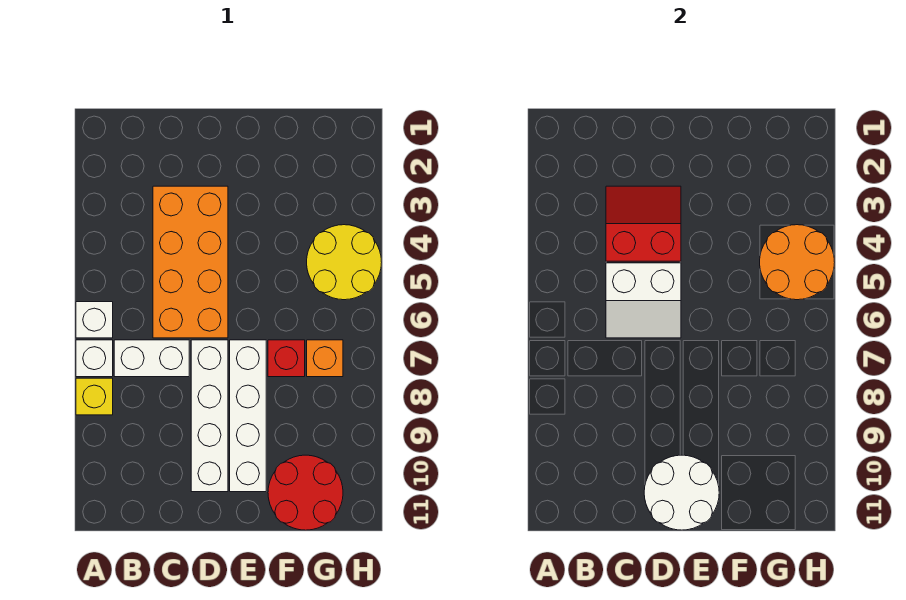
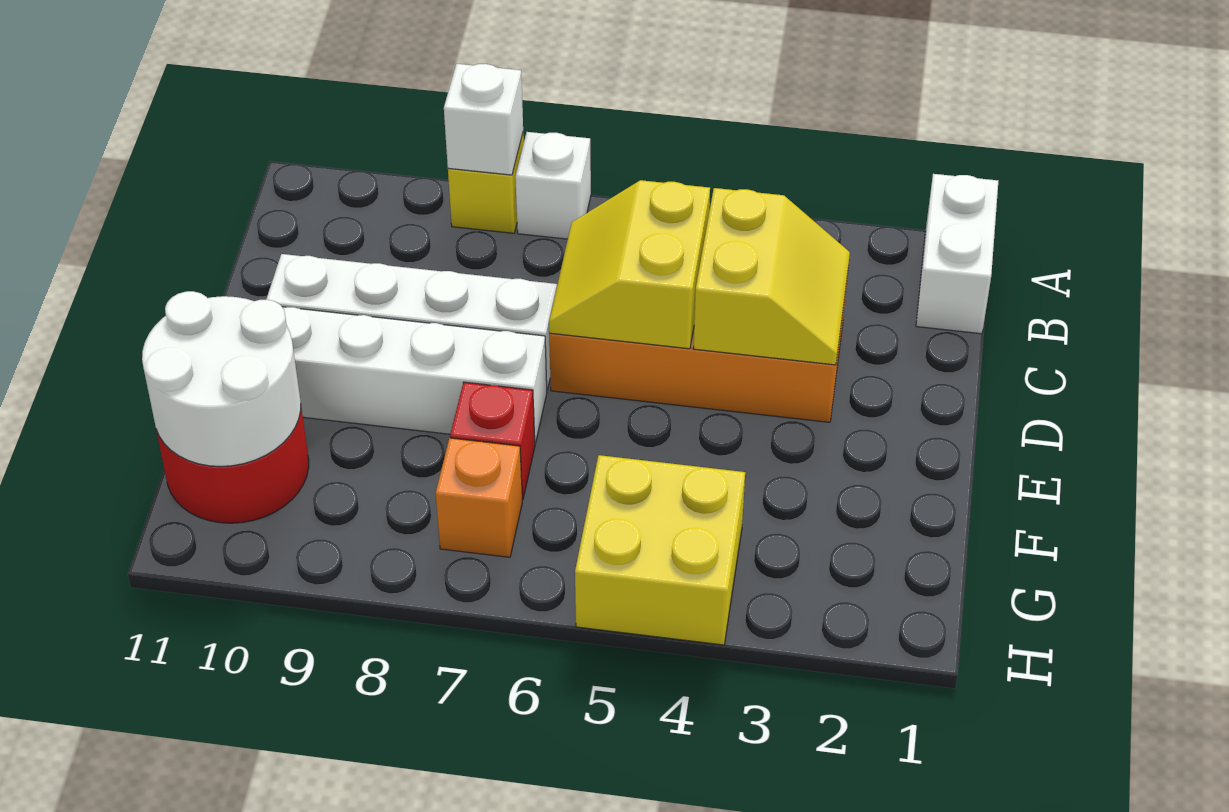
white 1x1 brick [76,302,113,338] -> white 1x1 brick moved to [444,64,523,175]
white 1x2 brick [114,340,189,377] -> white 1x2 brick moved to [916,174,998,334]
red 2x2 slope [606,186,681,261] -> yellow 2x2 slope [694,188,850,365]
white 2x2 slope [606,263,681,338] -> yellow 2x2 slope [549,180,710,349]
white 2x2 round brick [644,455,719,530] -> white 2x2 round brick moved to [142,291,301,467]
yellow 2x2 round brick [307,225,382,300] -> yellow 2x2 brick [575,455,745,645]
orange 2x2 round brick [760,225,835,300] -> none

